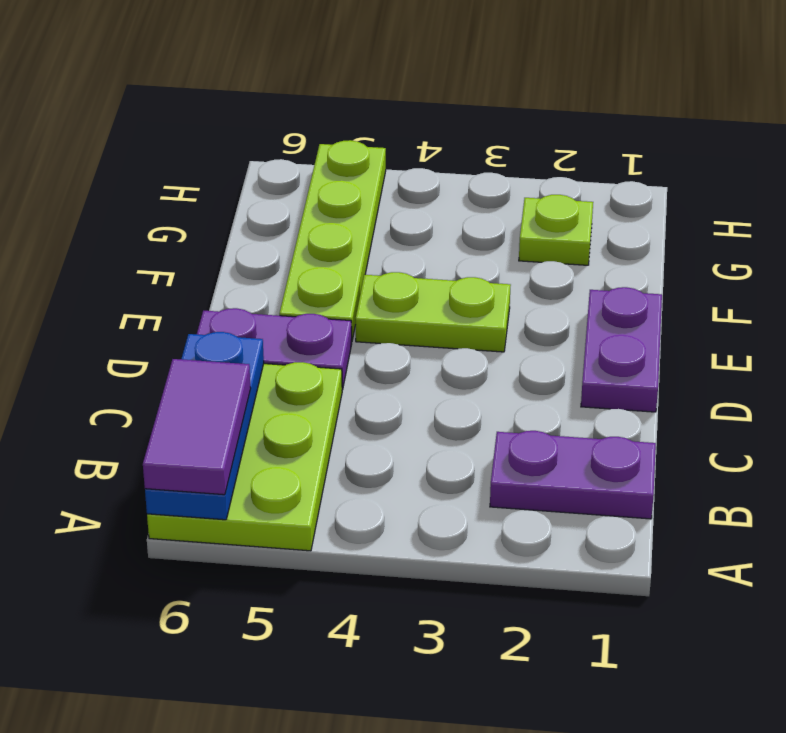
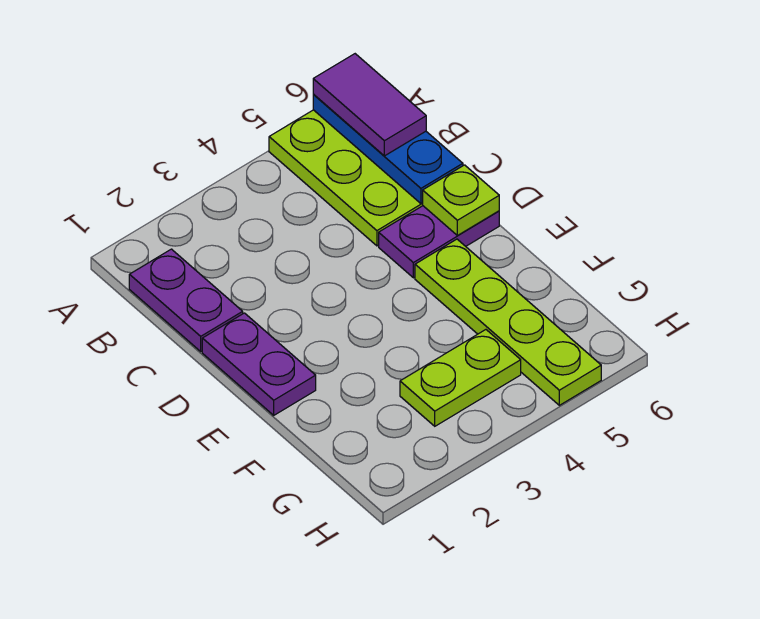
purple 1x2 plate [490,431,656,519] -> purple 1x2 plate turned to [129,249,243,351]
lime 1x2 plate [356,272,511,352] -> lime 1x2 plate moved to [400,330,521,426]
lime 1x1 plate [519,195,593,265] -> lime 1x1 plate moved to [423,165,499,235]

